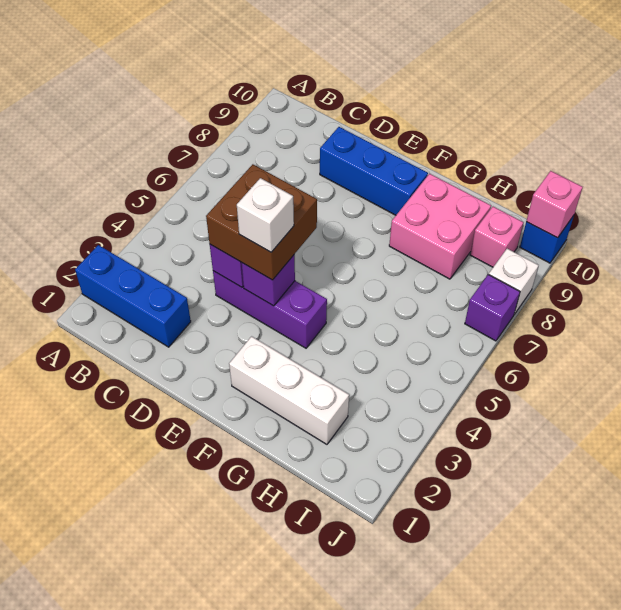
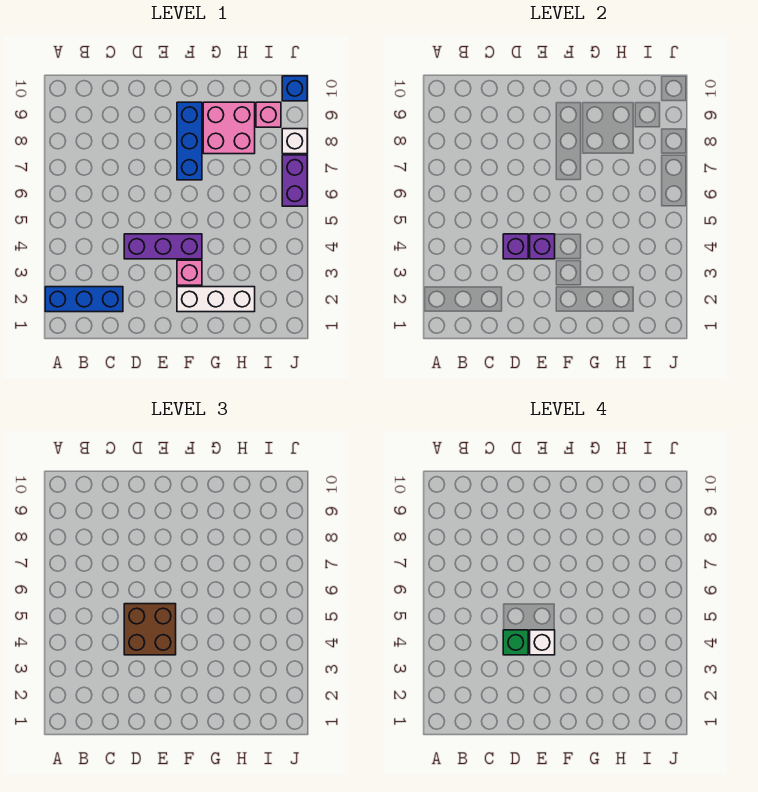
none -> green 1x1 brick [503,630,528,655]
blue 1x3 brick [320,127,428,215] -> blue 1x3 brick turned to [177,102,202,180]
purple 1x1 brick [465,274,520,341] -> purple 1x2 brick [282,155,307,206]
pink 1x1 brick [526,171,583,238] -> pink 1x1 brick moved to [177,260,202,285]

